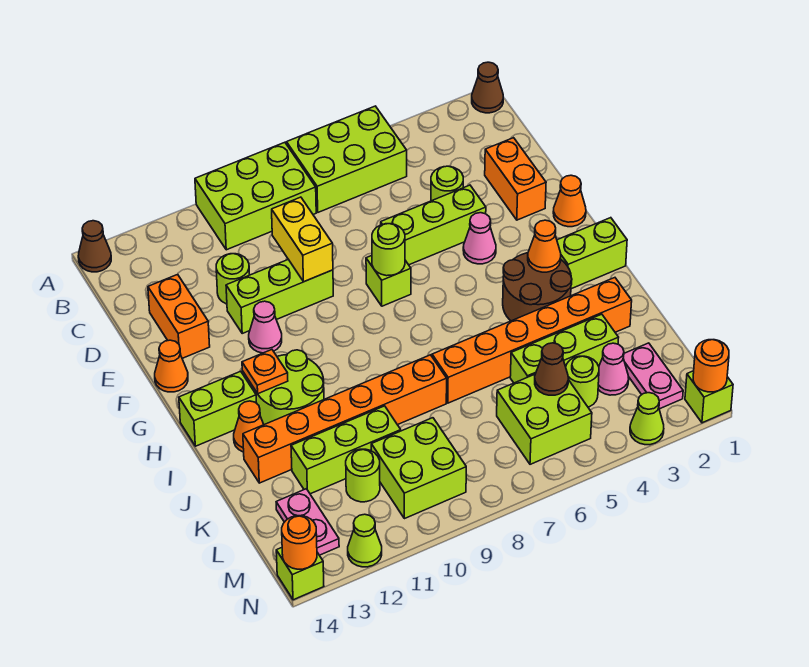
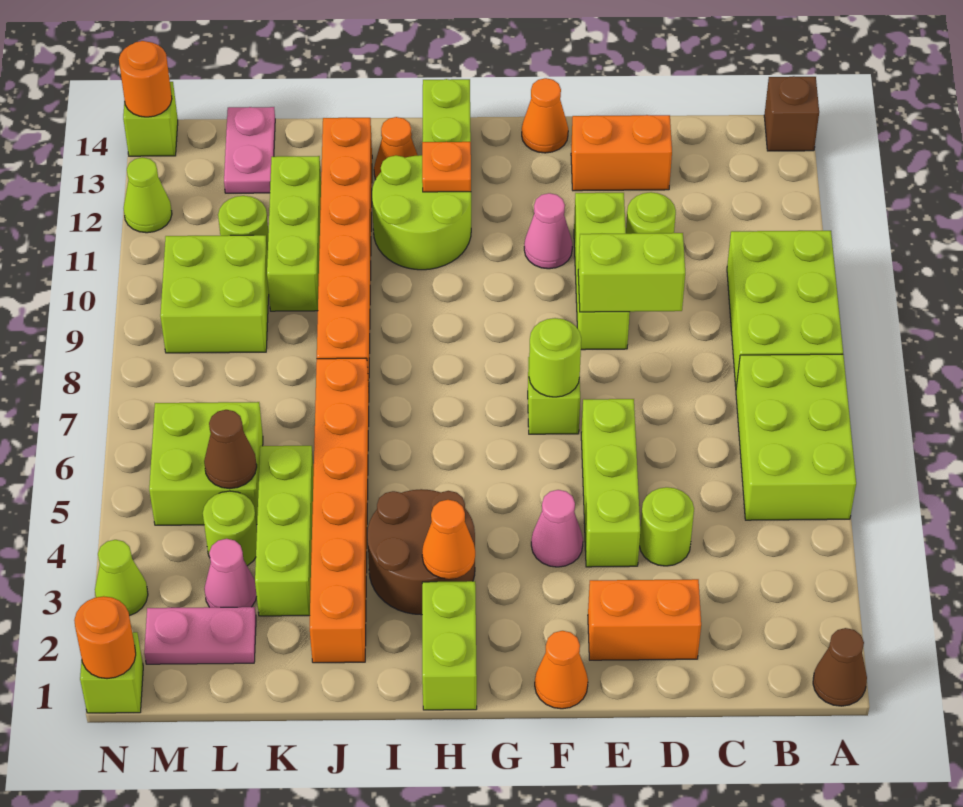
brown 1x1 cone [78,221,111,272] -> brown 1x1 brick [764,76,819,151]
yellow 1x2 brick [272,197,333,282] -> lime 1x2 brick [578,233,685,312]
pink 1x2 plate [276,489,339,555] -> pink 1x2 plate turned to [224,107,275,193]

